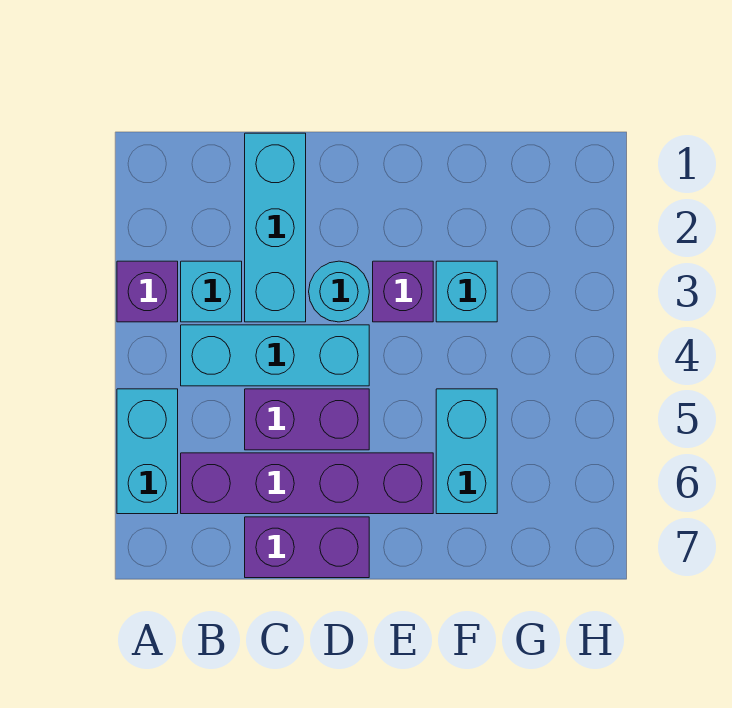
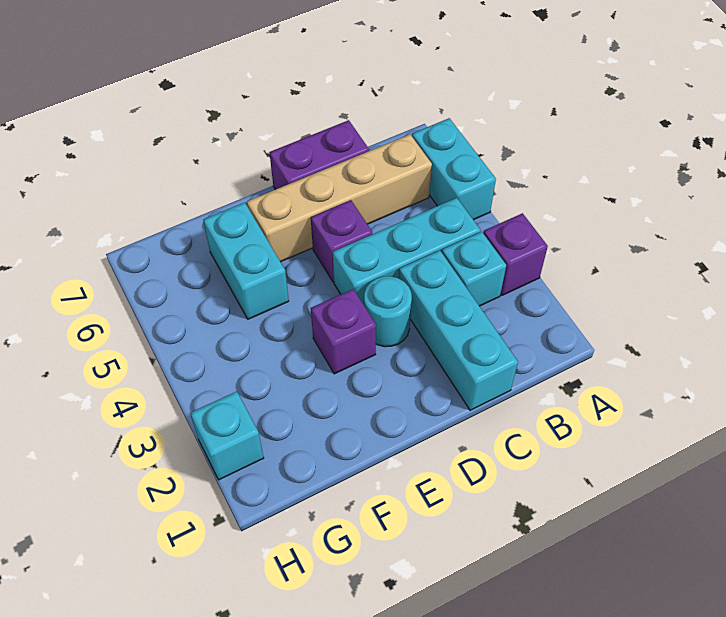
purple 1x4 brick [181,453,433,514] -> tan 1x4 brick [247,134,432,262]
purple 1x2 brick [245,389,369,450] -> purple 1x1 brick [311,200,372,282]
cyan 1x1 brick [436,261,497,322] -> cyan 1x1 brick moved to [190,391,264,480]

